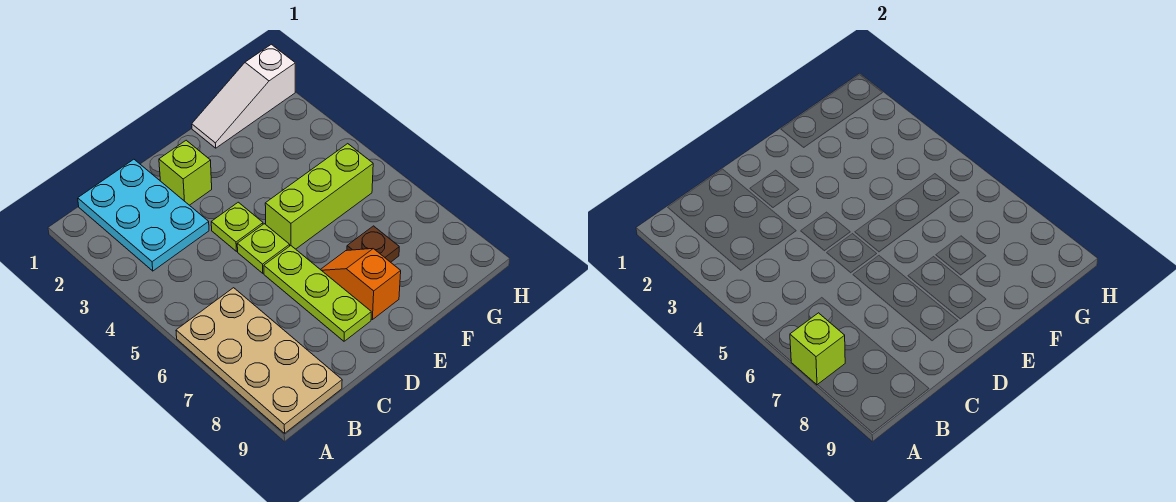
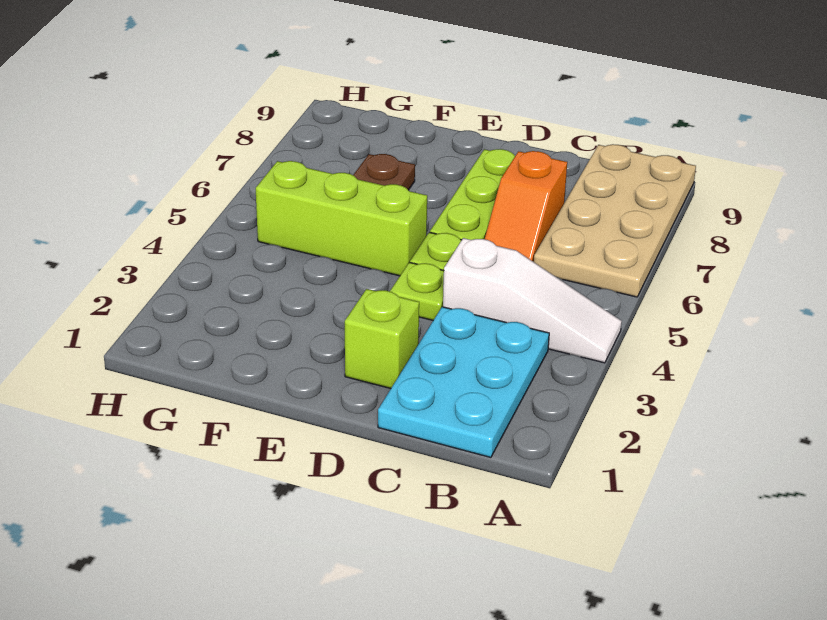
lime 1x1 brick [790,313,845,385] -> none
orange 1x2 slope [320,249,401,320] -> orange 1x2 slope moved to [485,151,567,262]
white 1x3 slope [192,44,295,148] -> white 1x3 slope moved to [443,238,622,363]

